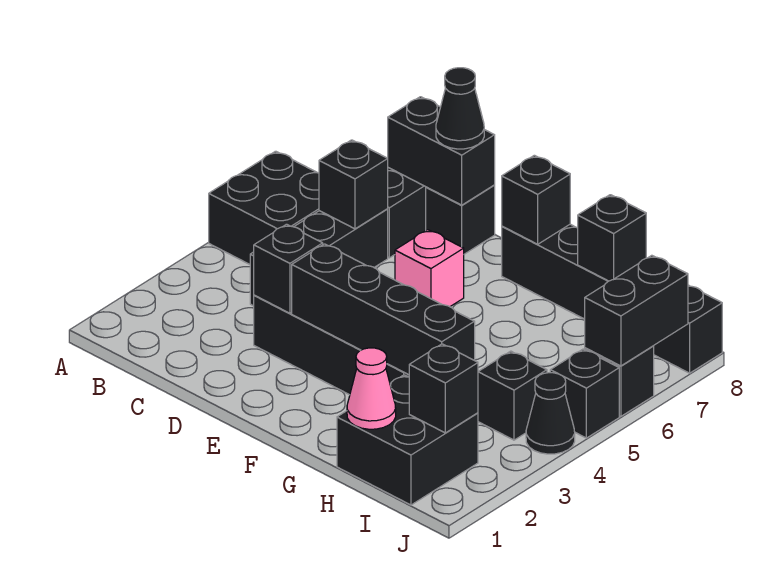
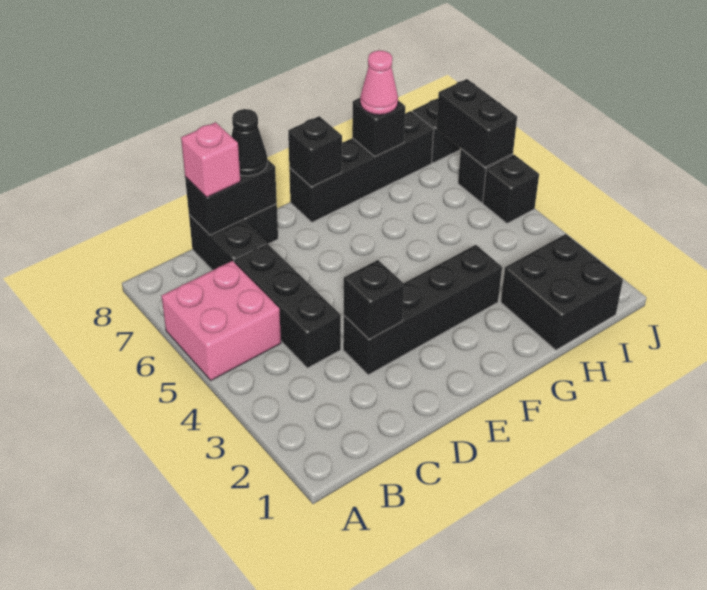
black 2x2 brick [209,151,319,264] -> pink 2x2 brick [162,261,281,380]
black 1x1 brick [319,140,388,229] -> none
black 1x4 brick [292,244,475,375] -> none
pink 1x1 brick [395,230,464,307] -> pink 1x1 brick moved to [181,122,240,197]
pink 1x1 cone [347,348,396,429] -> pink 1x1 cone moved to [360,50,398,115]
black 1x1 brick [409,344,478,433] -> none
black 1x1 brick [478,351,547,440] -> none
black 1x1 cone [526,373,575,454] -> none

